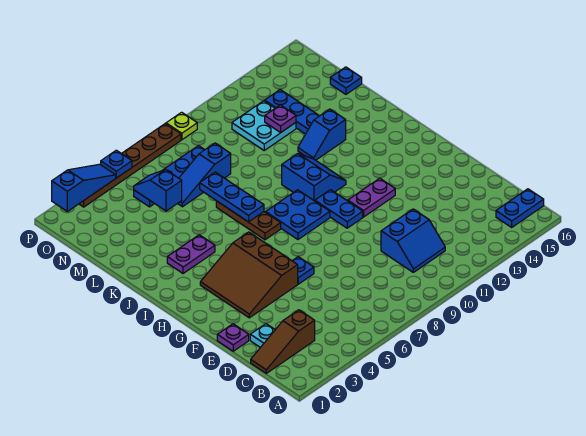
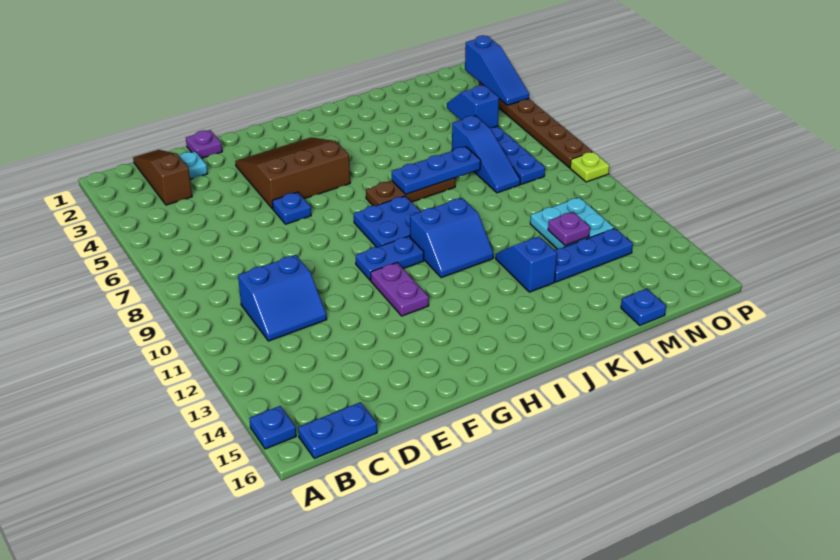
blue 1x2 plate [496,189,544,227] -> blue 1x2 plate turned to [298,402,377,459]
blue 2x2 slope [381,209,445,272] -> blue 2x2 slope turned to [238,255,327,341]
purple 1x2 plate [167,235,215,274] -> none
blue 1x2 slope [134,170,182,211] -> blue 1x2 slope turned to [447,85,499,128]
blue 1x3 slope [178,143,231,207] -> blue 1x3 slope turned to [452,116,520,193]
blue 1x1 plate [101,150,132,178] -> blue 1x1 plate moved to [249,406,296,449]

